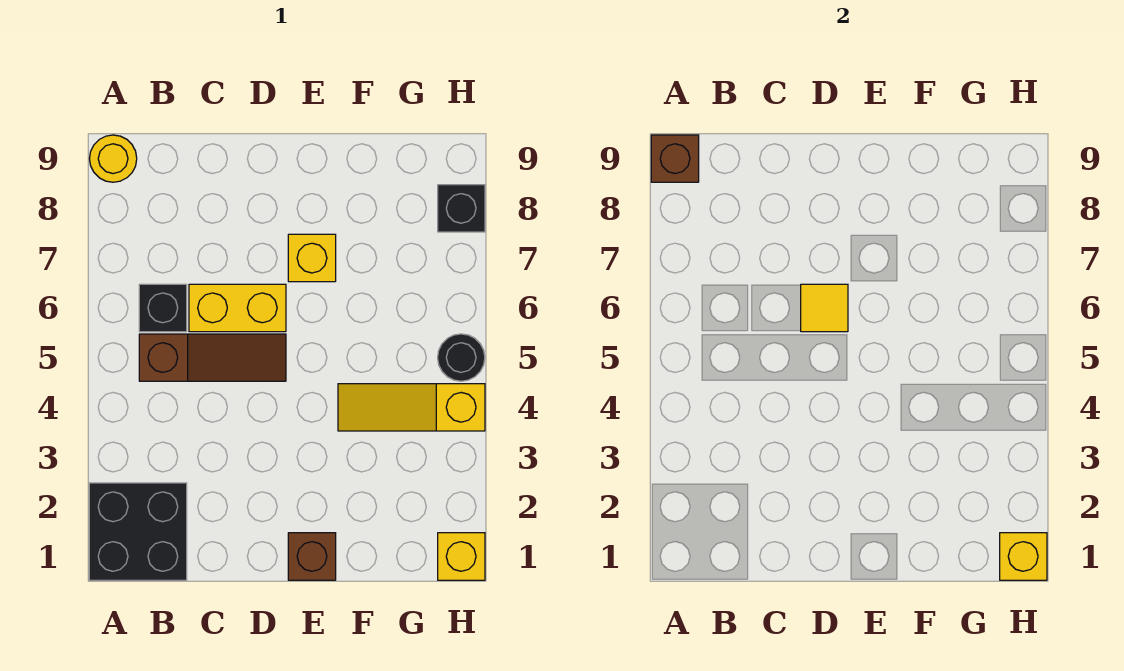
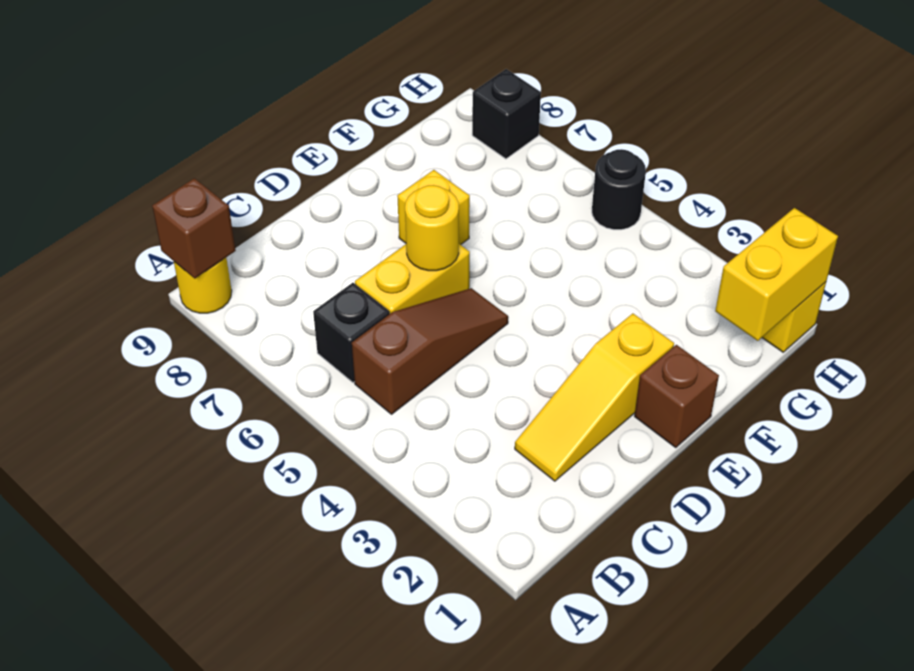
black 2x2 brick [89,483,187,580] -> none
yellow 1x1 tile [801,284,848,332] -> yellow 1x1 round brick [405,185,459,271]
yellow 1x3 slope [338,384,485,431] -> yellow 1x3 slope moved to [515,313,674,481]
yellow 1x1 brick [1000,533,1047,580] -> yellow 1x2 brick [715,208,838,341]

